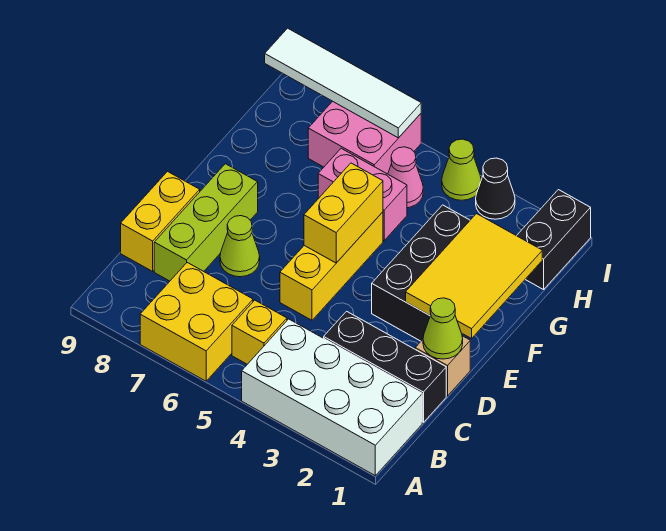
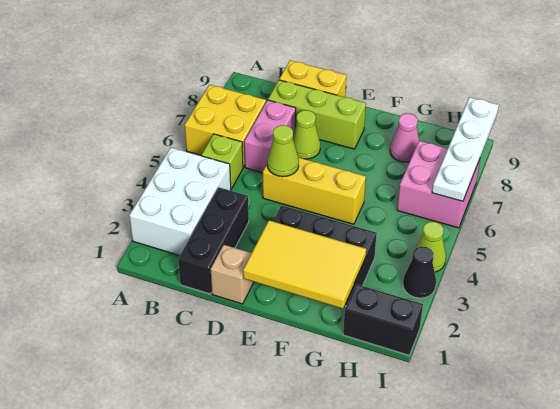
white 2x4 brick [242,319,422,476] -> white 2x3 brick [129,148,231,256]
yellow 1x1 brick [232,300,287,364] -> lime 1x1 brick [201,134,243,189]
lime 1x1 cone [423,298,463,359] -> lime 1x1 cone moved to [267,125,299,177]
yellow 1x2 brick [304,163,383,263] -> none
pink 1x2 brick [318,148,407,240] -> pink 1x2 brick moved to [244,100,296,173]
pink 1x1 cone [388,147,423,208] -> pink 1x1 cone moved to [390,113,419,162]
white 1x4 tile [265,28,421,138] -> white 1x4 plate [432,97,499,201]

